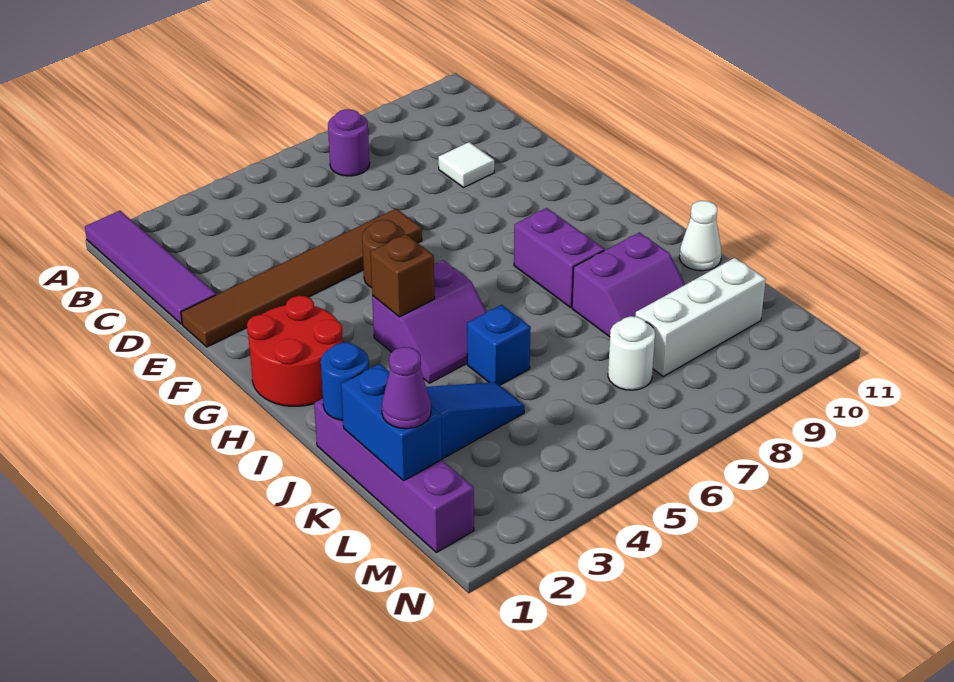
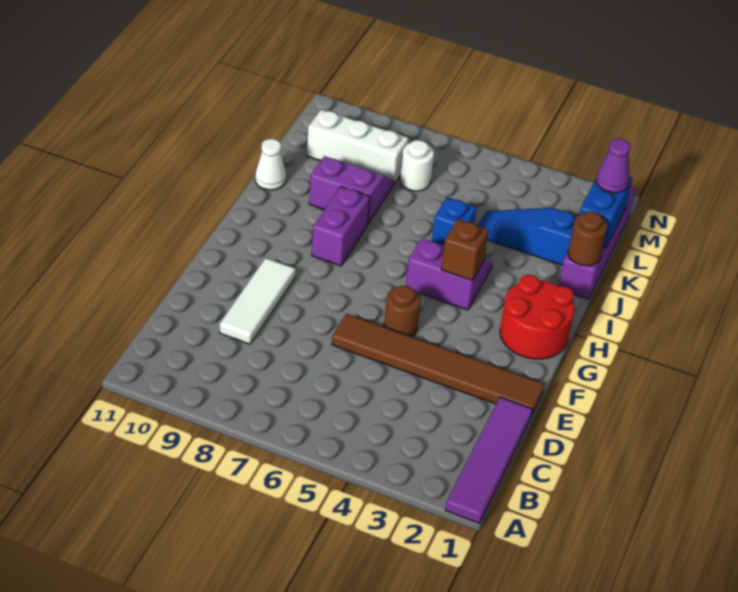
purple 1x1 round brick [328,109,370,176] -> none
white 1x1 tile [438,142,494,187] -> white 1x3 tile [220,258,295,344]
blue 1x1 round brick [321,342,369,420] -> brown 1x1 round brick [568,212,608,266]

